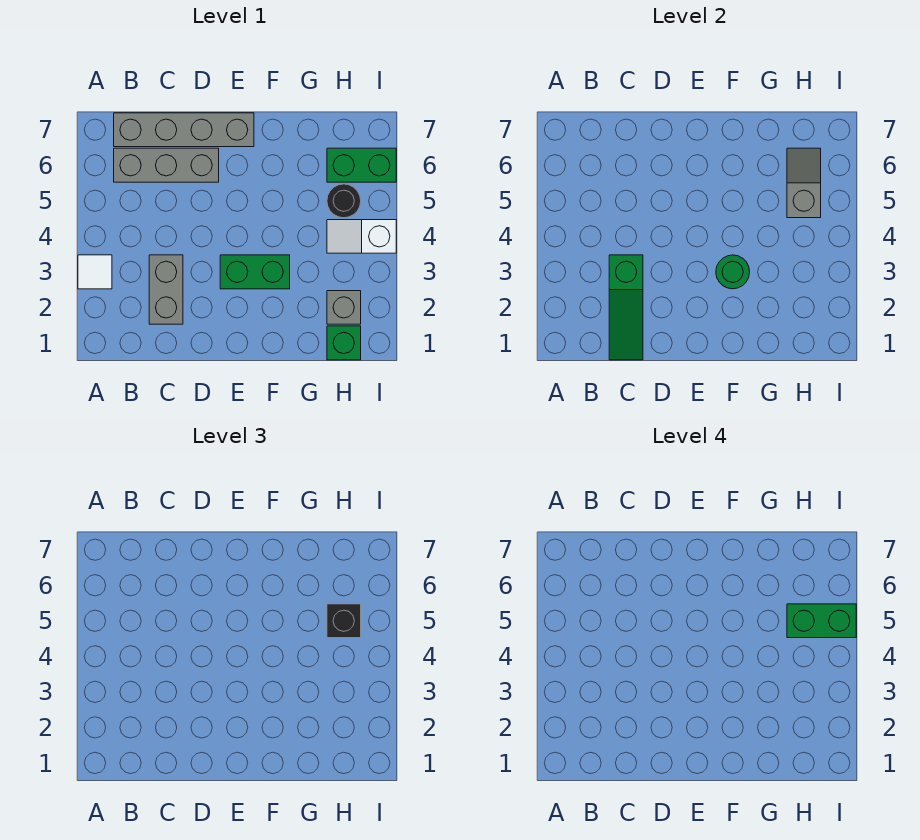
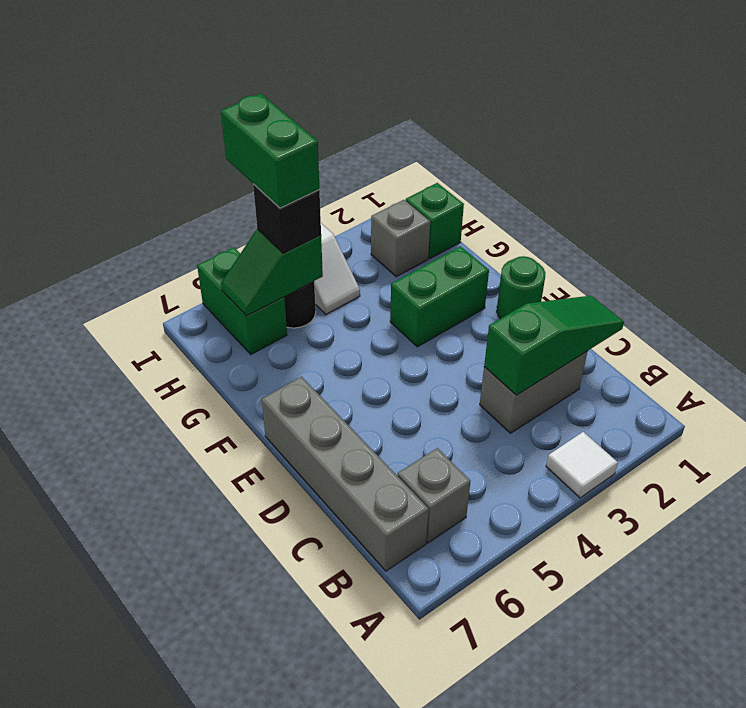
grey 1x3 brick [114,148,219,182] -> grey 1x1 brick [398,448,471,543]
green 1x2 brick [220,255,290,289] -> green 1x2 brick turned to [390,246,489,347]
green 1x1 round brick [716,255,750,289] -> green 1x1 round brick moved to [497,256,545,319]
grey 1x2 slope [787,148,821,218] -> green 1x2 slope [221,229,323,316]

